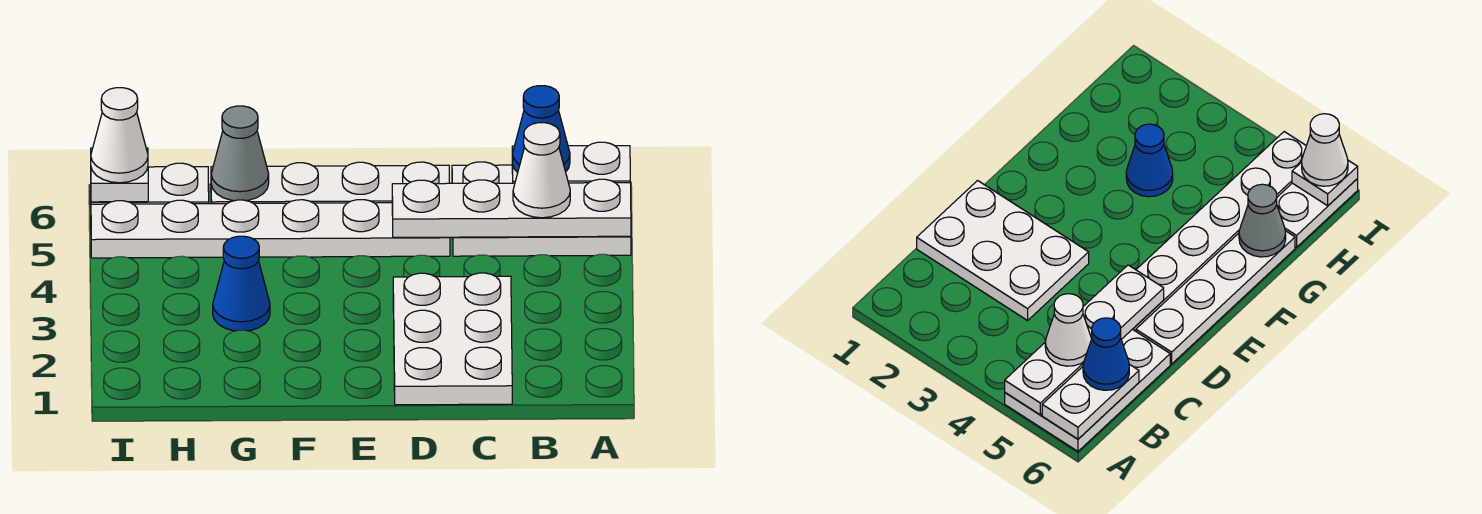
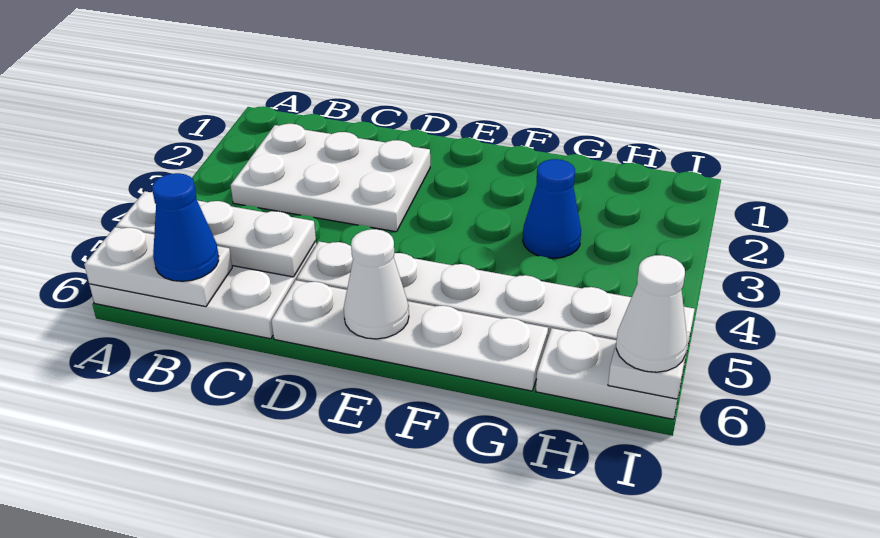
white 1x4 plate [392,179,631,237] -> white 1x3 plate [116,191,316,277]
white 1x1 cone [513,123,570,218] -> white 1x1 cone moved to [344,229,409,339]
white 2x3 plate [393,273,512,405] -> white 2x3 plate turned to [231,124,430,232]
grey 1x1 cone [211,106,269,201] -> none

